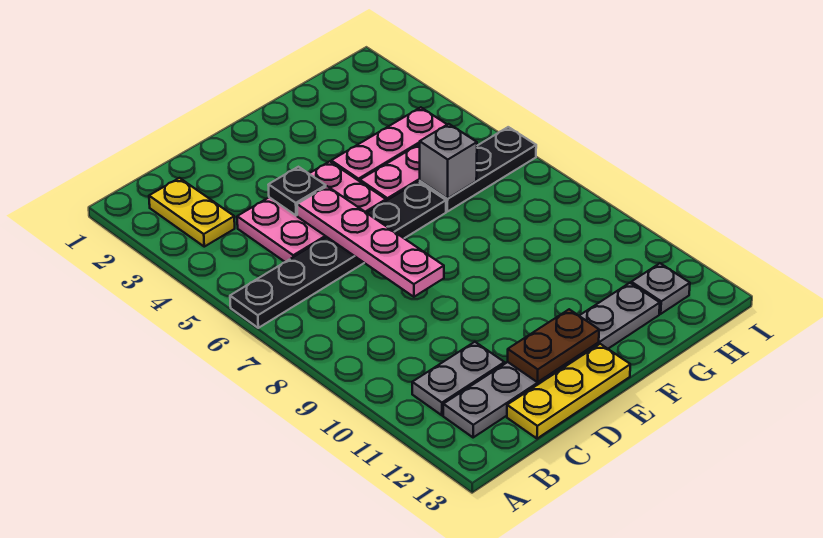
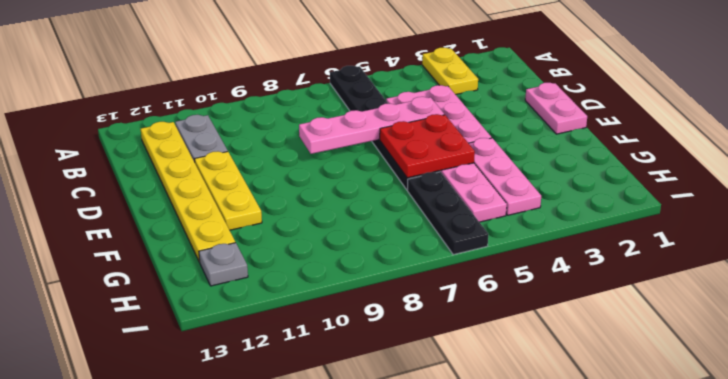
yellow 1x2 plate [149,178,235,247] -> yellow 1x2 plate turned to [422,47,478,95]
grey 1x6 plate [443,283,660,438] -> yellow 1x6 plate [141,121,235,262]
yellow 1x3 plate [507,344,630,439] -> yellow 1x3 plate moved to [194,151,262,230]
none -> pink 1x2 plate [525,83,587,134]
black 1x1 plate [269,167,326,216] -> none
brown 1x2 plate [508,309,599,382] -> none
none -> red 2x2 plate [380,114,475,178]
grey 1x1 brick [420,124,477,199] -> none

